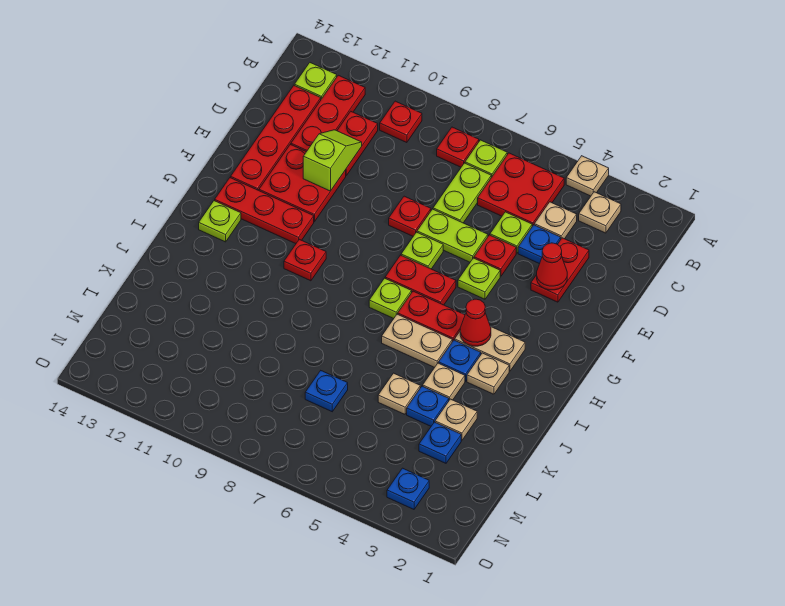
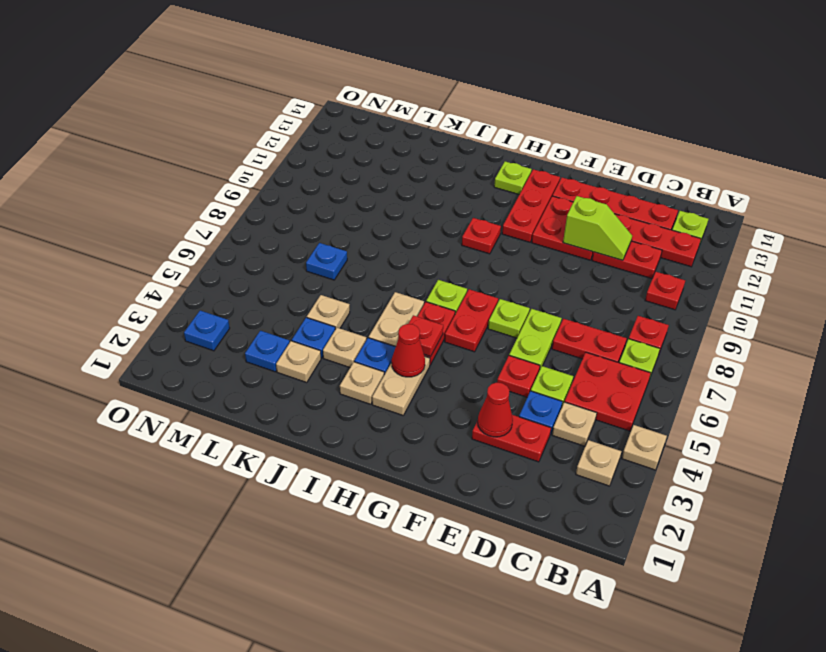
lime 1x2 plate [433,163,491,223] -> red 1x2 plate [552,319,627,362]
red 1x1 plate [389,196,431,236] -> red 1x1 plate moved to [408,315,443,357]
lime 1x1 plate [458,258,500,299] -> none

